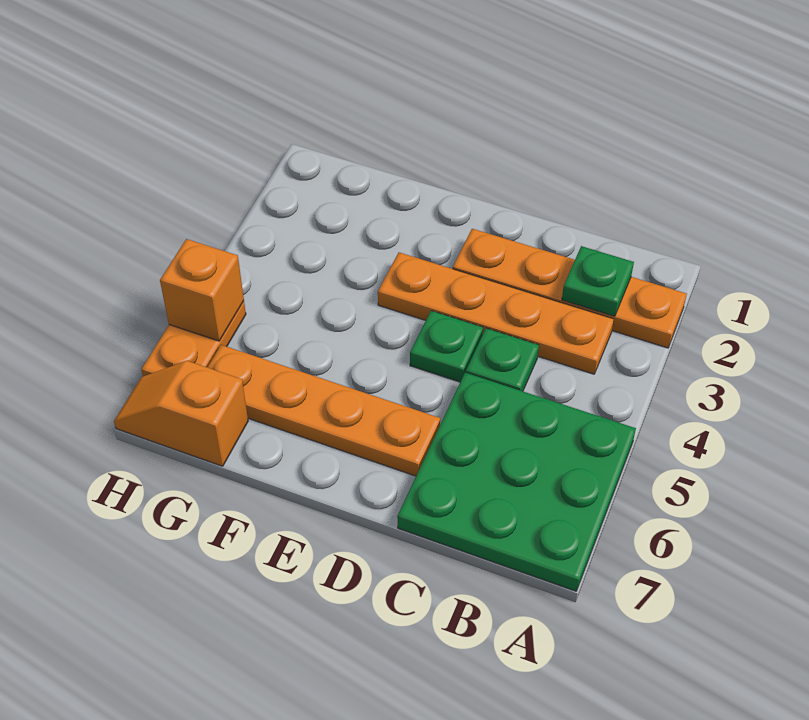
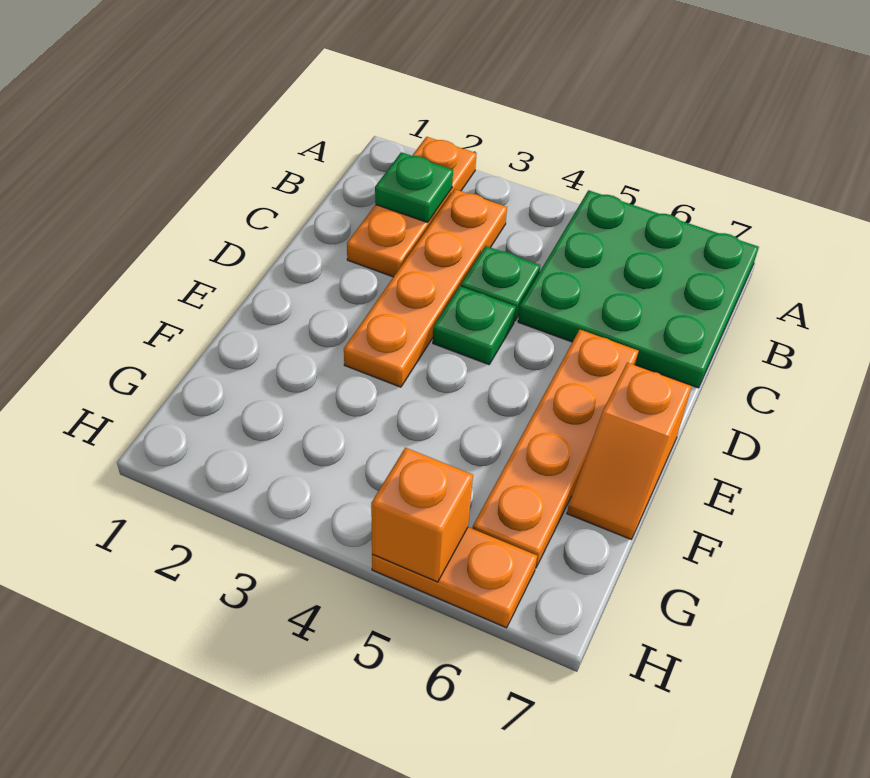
orange 1x4 plate [453,229,687,348] -> orange 1x3 plate [347,137,477,277]
orange 1x2 slope [114,361,248,466] -> orange 1x2 slope moved to [567,362,692,539]

